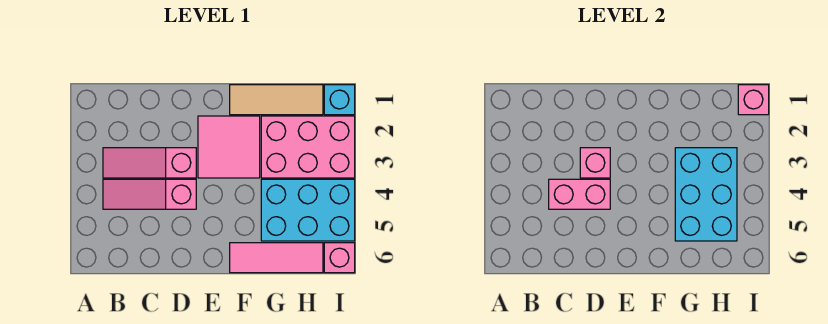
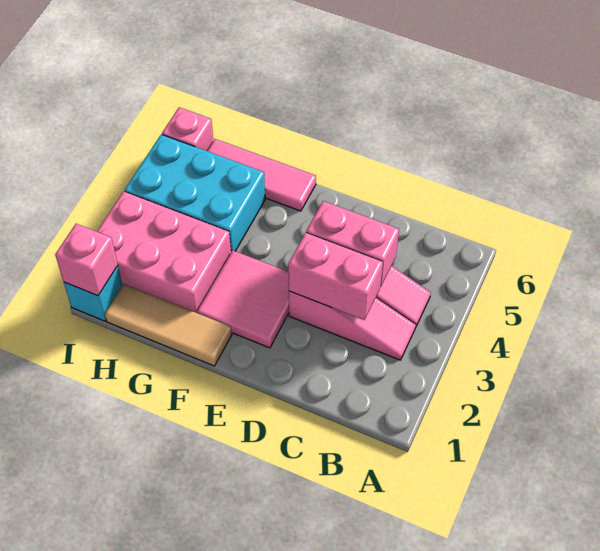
pink 1x1 brick [580,148,610,178] -> pink 1x2 brick [288,233,383,320]
cyan 2x3 brick [675,148,737,241] -> none

